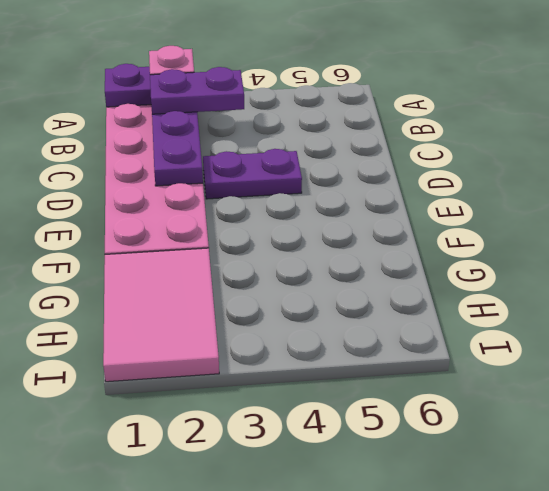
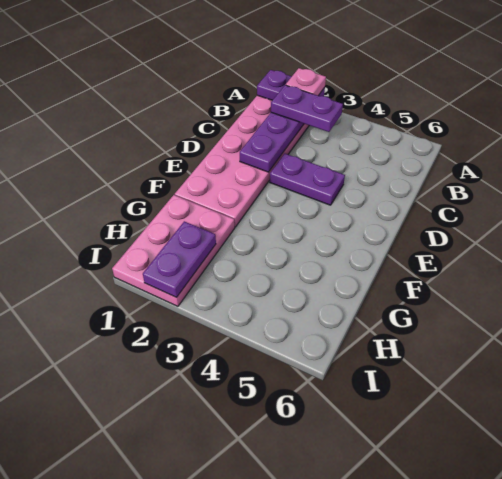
pink 2x3 tile [103,248,219,382] -> pink 2x3 plate [112,195,235,306]
none -> purple 1x2 plate [143,221,216,297]

